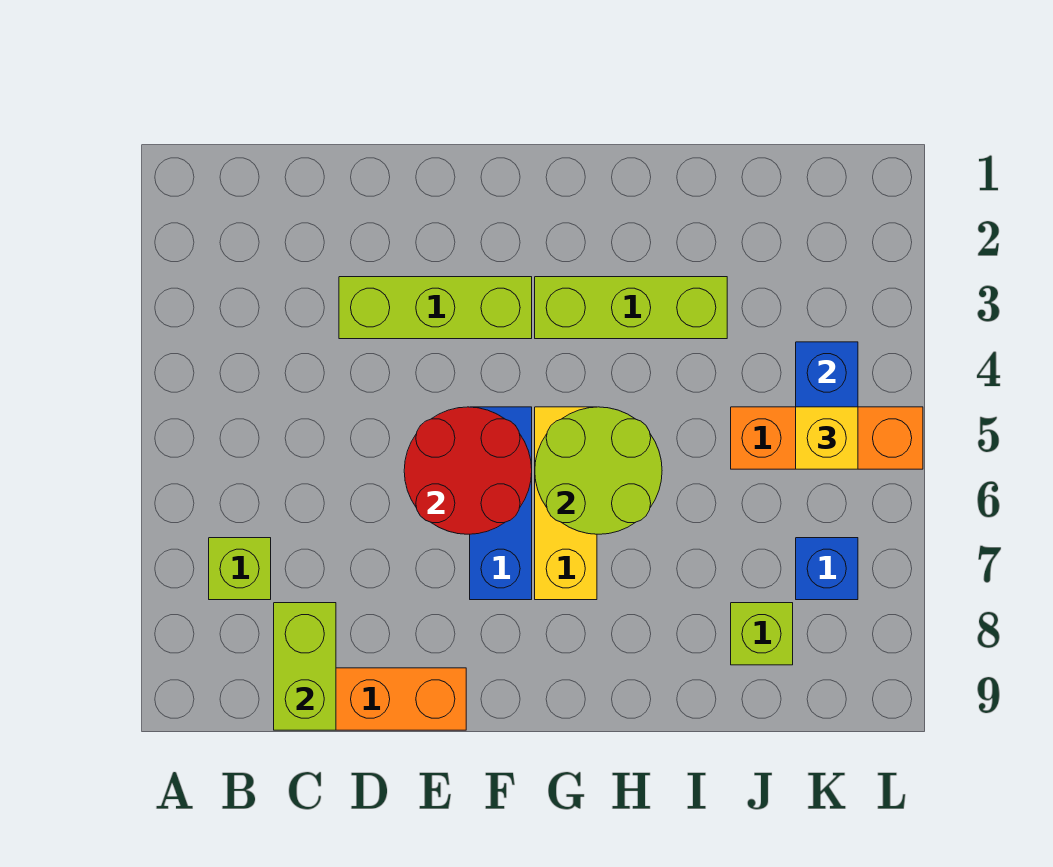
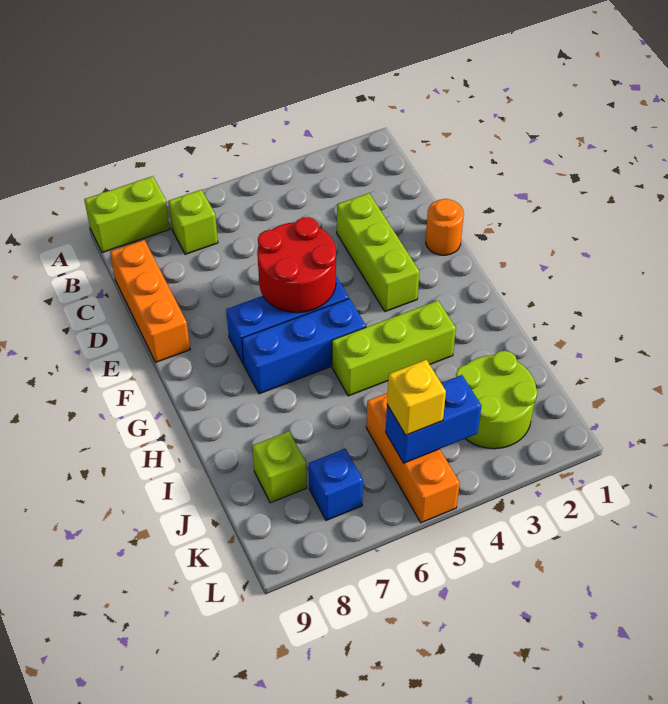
lime 1x2 brick [274,603,336,730] -> lime 1x2 brick moved to [84,176,170,253]
none -> orange 1x1 round brick [426,199,464,255]
lime 1x3 brick [535,277,727,339] -> lime 1x3 brick turned to [332,301,456,396]
yellow 1x3 brick [535,407,597,600] -> blue 1x3 brick [242,299,366,394]
lime 2x2 round brick [535,407,662,534] -> lime 2x2 round brick moved to [456,351,537,449]

